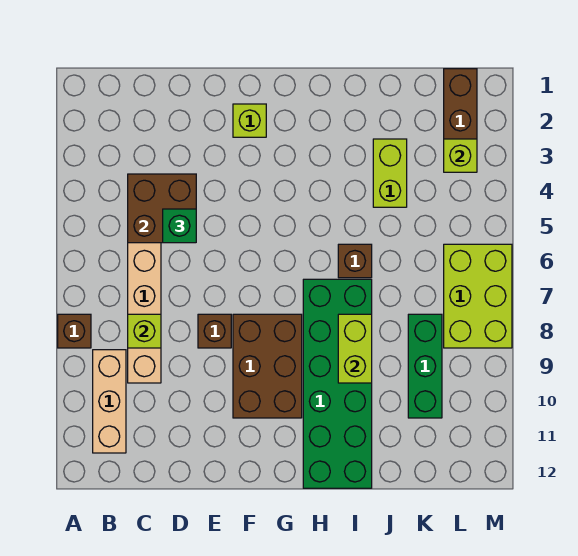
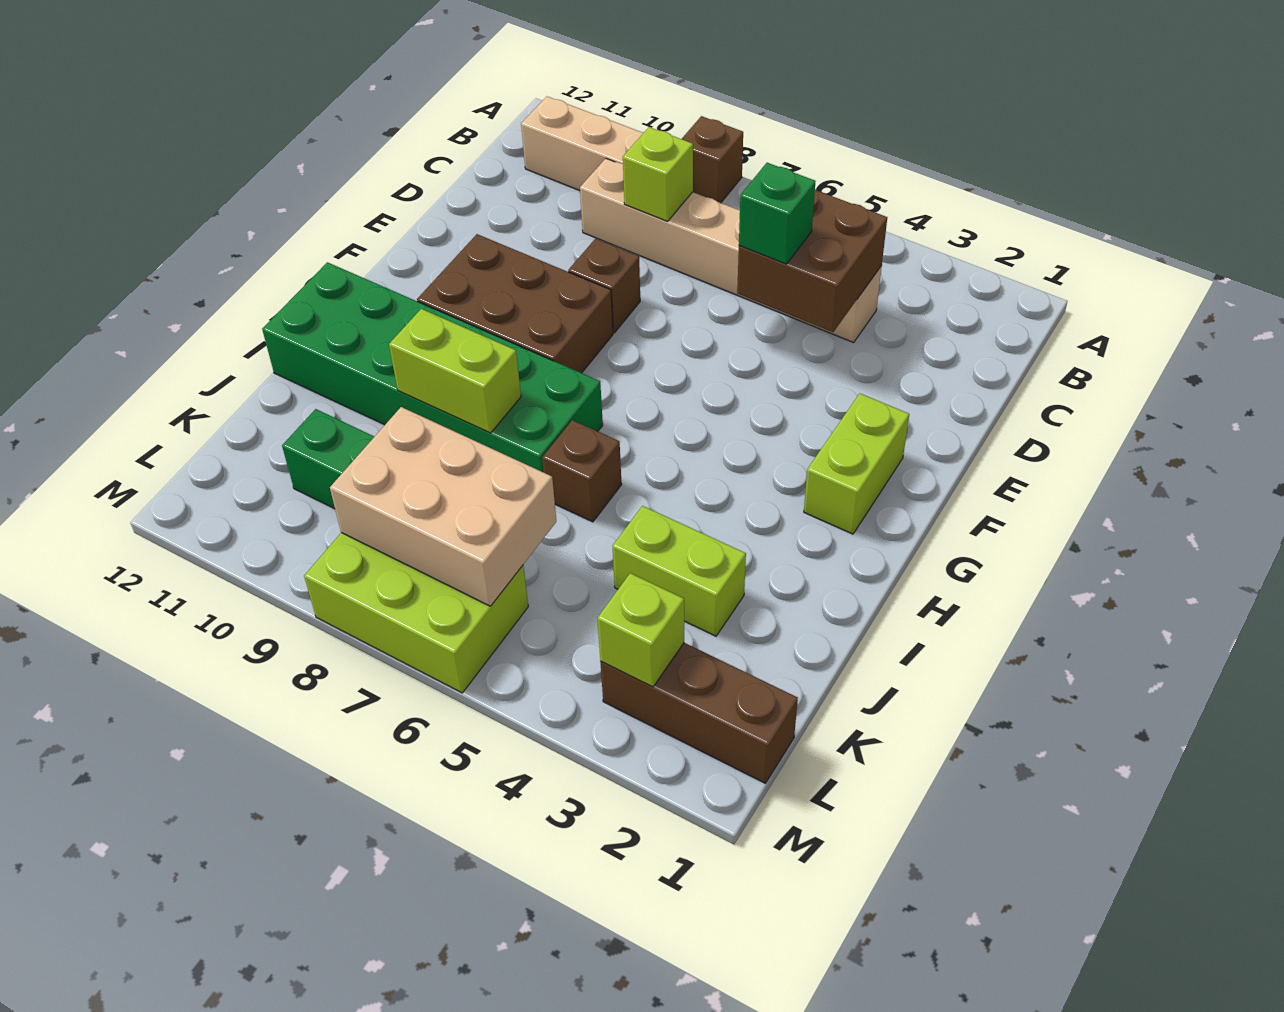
lime 1x1 brick [233,104,266,137] -> lime 1x2 brick [804,394,909,534]
none -> tan 2x3 brick [330,407,556,606]

